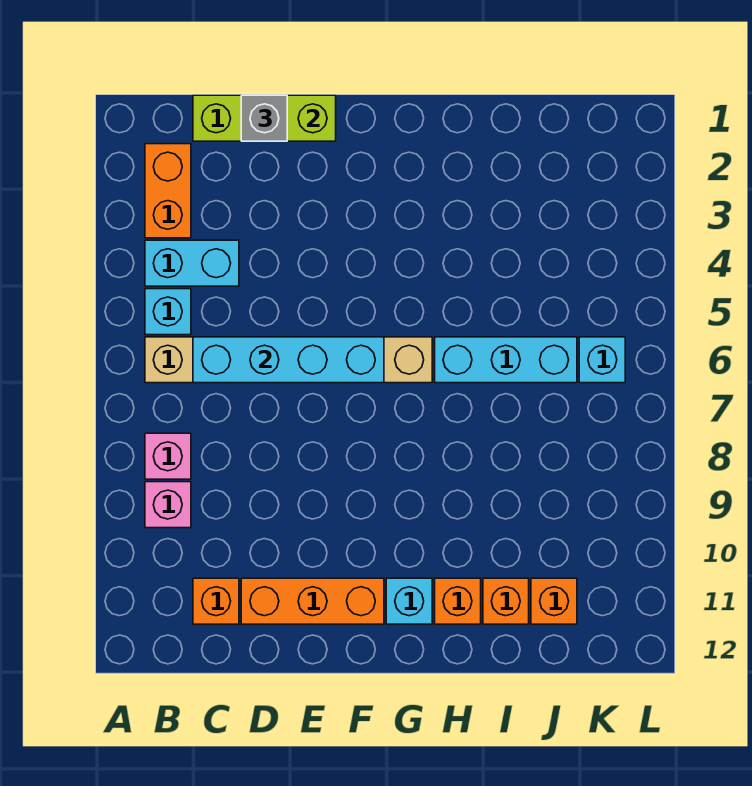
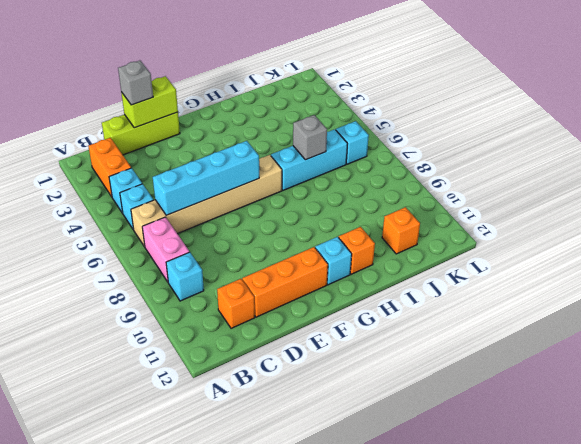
cyan 1x2 brick [145,240,239,286] -> cyan 1x1 brick [109,168,142,213]
pink 1x1 brick [145,433,191,479] -> pink 1x2 brick [142,217,189,282]
pink 1x1 brick [145,482,191,528] -> cyan 1x1 brick [166,252,204,301]
none -> grey 1x1 brick [293,115,327,160]
orange 1x1 brick [483,578,529,624] -> none

